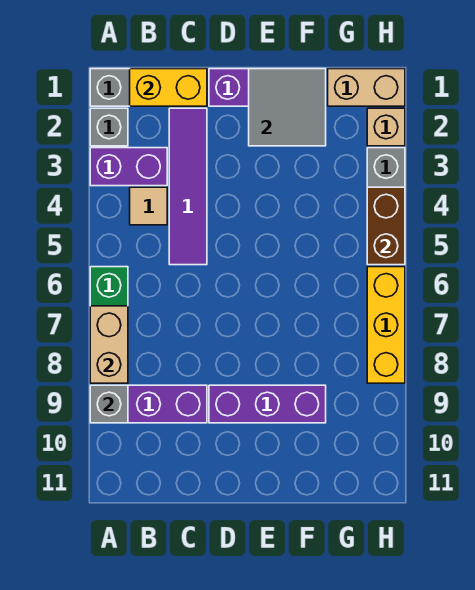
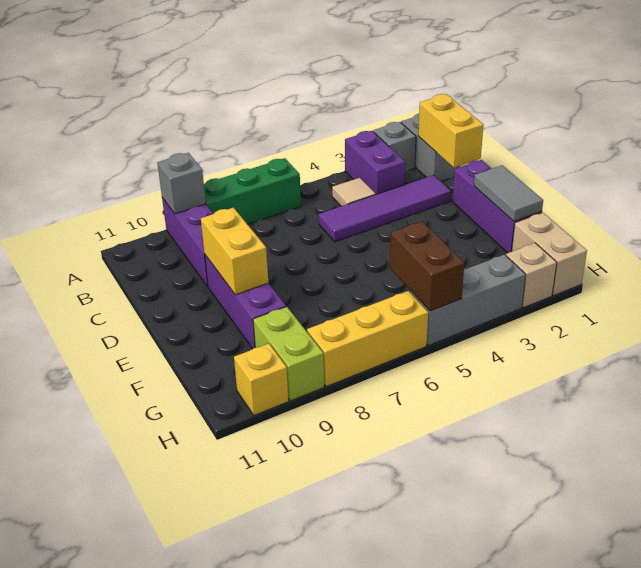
tan 1x2 brick [90,306,128,383] -> none
none -> yellow 1x2 brick [201,208,268,295]
grey 2x2 tile [249,69,326,146] -> grey 1x2 tile [474,165,543,221]
none -> lime 1x2 brick [253,307,324,401]
brown 1x2 brick [367,187,405,265] -> brown 1x2 brick turned to [390,221,464,311]
none -> yellow 1x1 brick [234,344,289,415]

